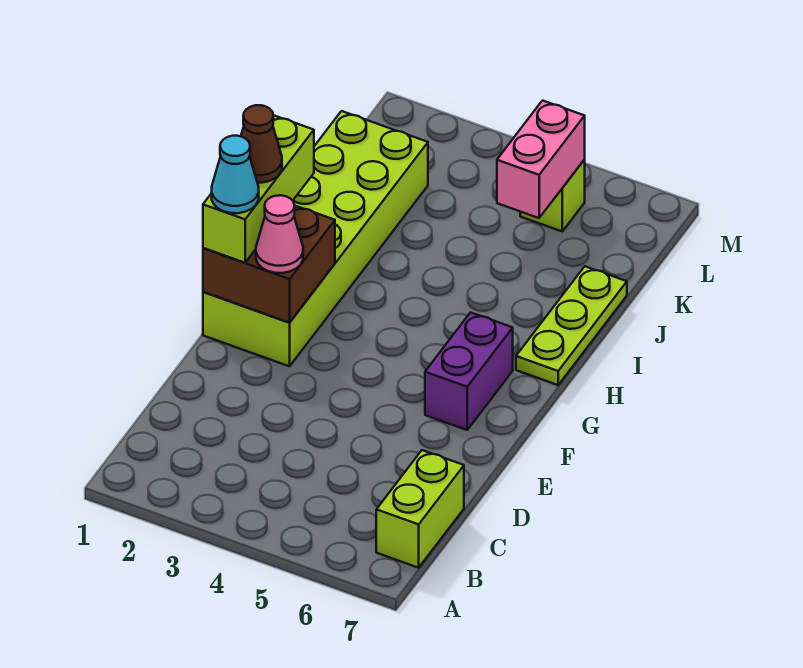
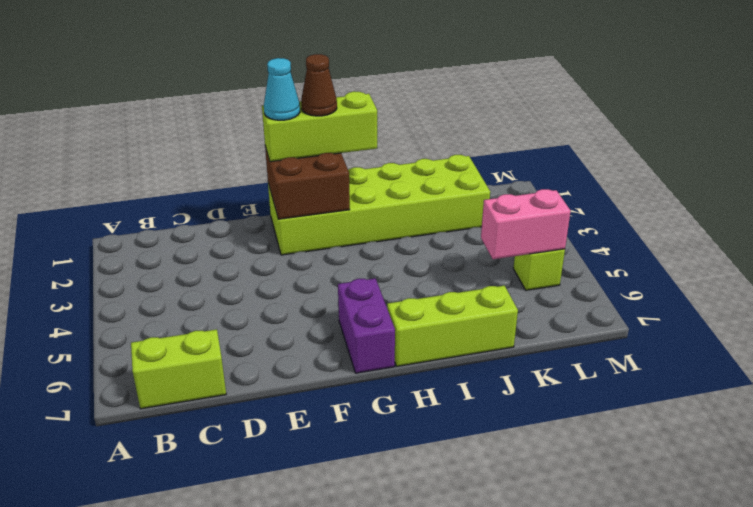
pink 1x1 cone [256,195,303,273] -> none
purple 1x2 brick [425,312,513,430] -> purple 1x2 brick turned to [338,278,395,373]
lime 1x3 plate [516,266,627,385] -> lime 1x3 brick [387,286,518,366]

